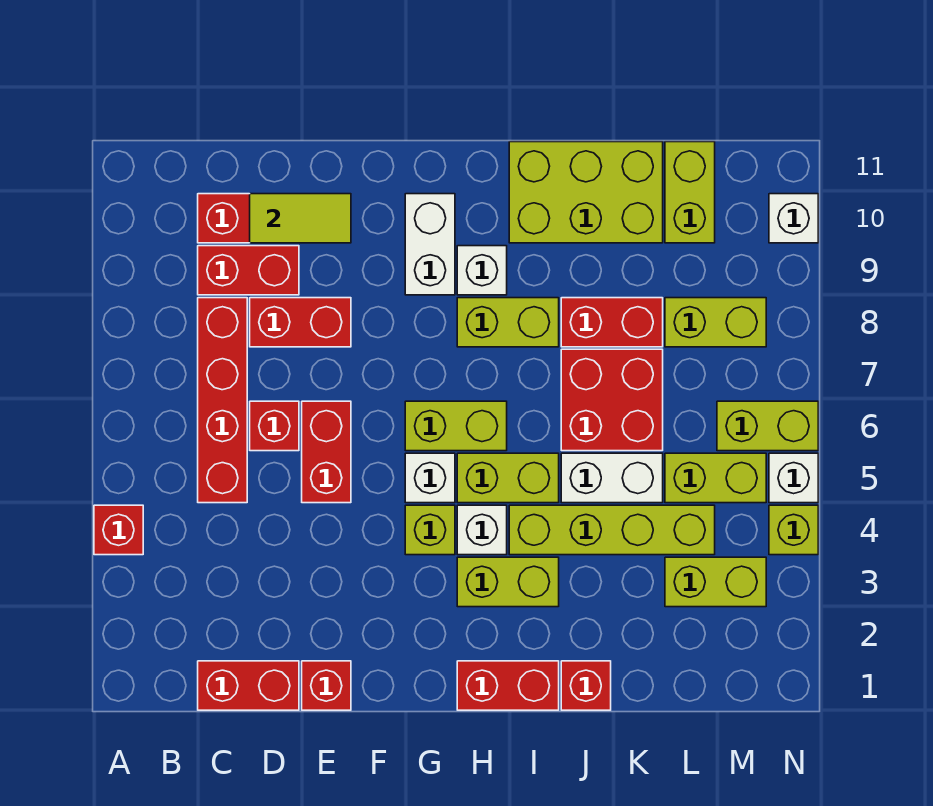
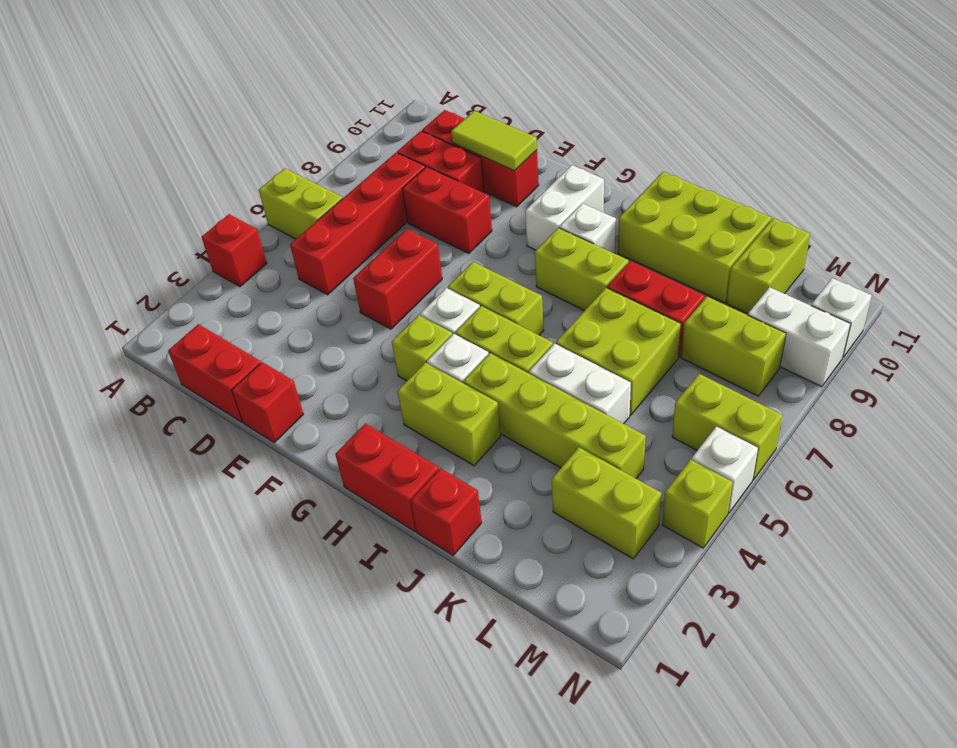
red 1x1 brick [250,401,299,451] -> none
red 2x2 brick [561,349,663,451] -> lime 2x2 brick [556,288,681,415]
lime 1x2 brick [665,453,766,503] -> lime 1x2 brick moved to [259,168,343,239]
none -> white 1x2 brick [748,287,851,387]

